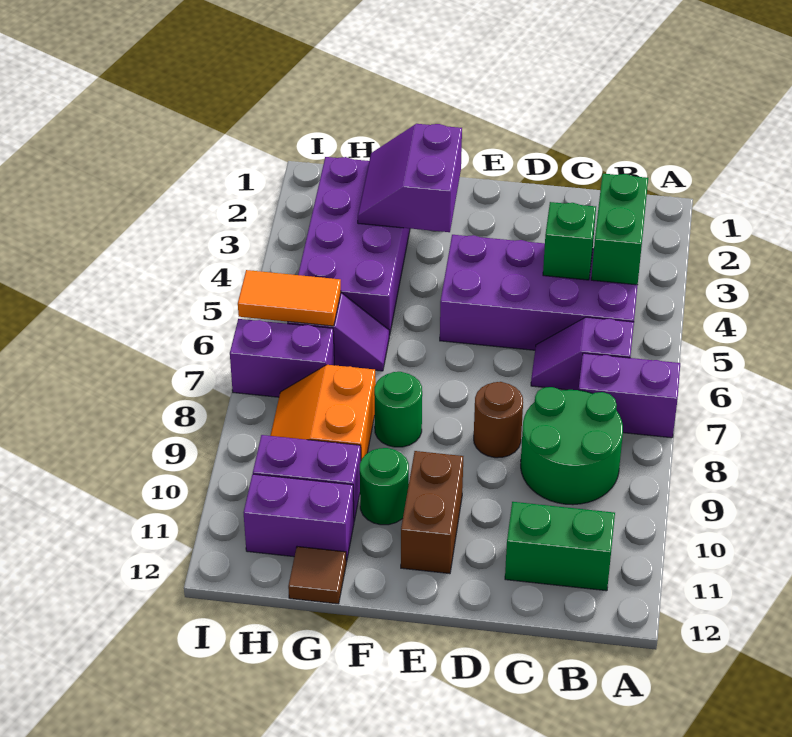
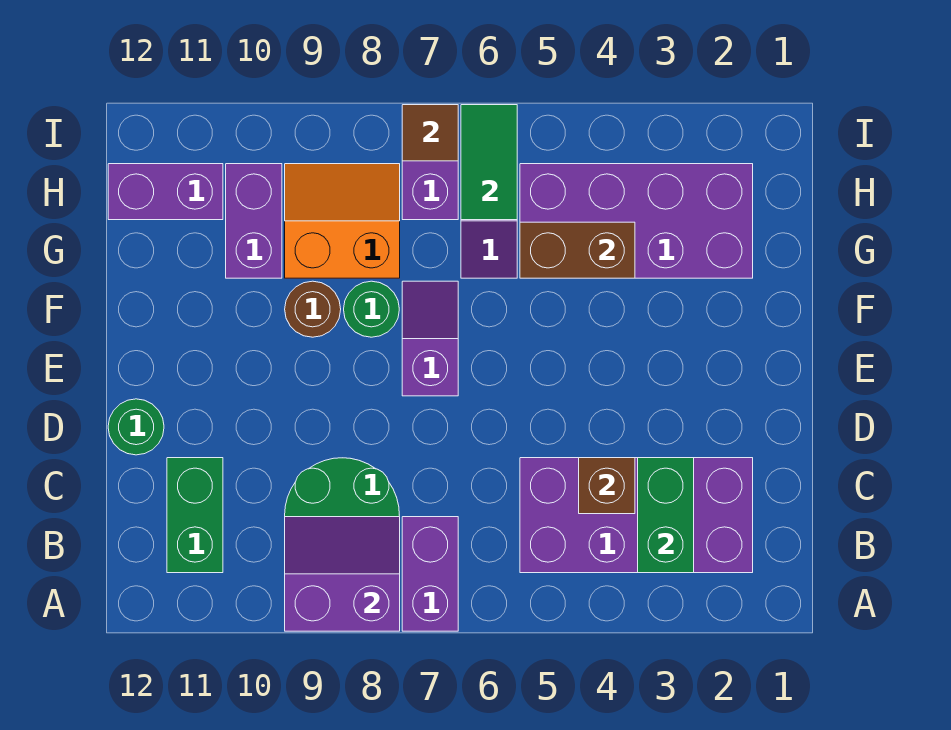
green 1x2 brick [591,174,648,285] -> green 1x2 brick turned to [638,458,694,573]
purple 2x4 brick [440,235,638,350] -> purple 2x4 brick turned to [520,458,753,573]
purple 1x2 slope [531,317,634,390] -> purple 1x2 slope moved to [402,281,458,396]
green 1x1 brick [543,202,596,280] -> brown 1x1 brick [579,458,635,514]
brown 1x1 round brick [474,382,523,458] -> brown 1x1 round brick moved to [285,281,341,337]
brown 1x2 brick [401,451,463,574] -> brown 1x2 brick moved to [520,222,635,278]
purple 2x2 slope [358,124,462,232] -> purple 2x2 slope moved to [285,517,400,631]
green 1x1 round brick [360,448,409,525] -> green 1x1 round brick moved to [108,399,164,455]
purple 1x2 brick [244,474,354,562] -> purple 1x2 brick turned to [108,164,223,220]
brown 1x1 tile [288,547,346,604] -> brown 1x1 tile moved to [402,105,458,161]
orange 1x2 tile [238,270,341,326] -> green 1x2 tile [461,105,517,220]

